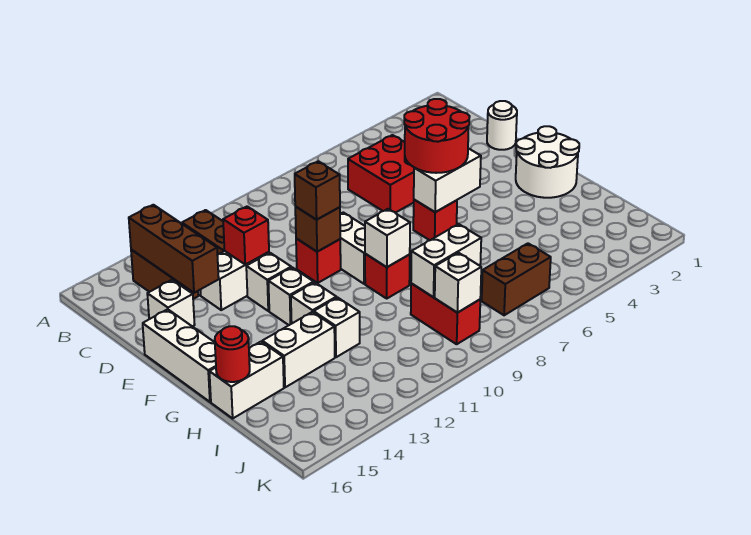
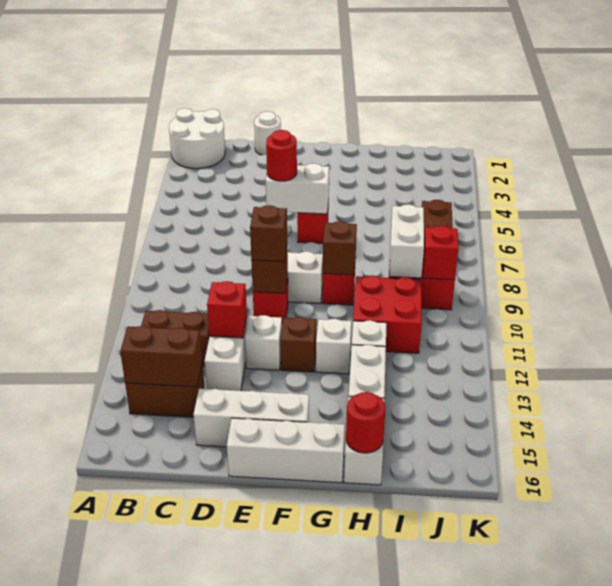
brown 1x3 brick [129,205,219,293] -> brown 1x2 brick [120,326,202,387]
red 2x2 brick [348,135,414,213] -> red 2x2 brick moved to [353,275,422,353]
white 1x1 brick [147,280,195,327] -> white 1x3 brick [193,389,309,447]
red 2x2 round brick [404,99,470,173] -> red 1x1 round brick [266,130,297,181]
white 2x2 round brick [516,126,579,198] -> white 2x2 round brick moved to [169,108,225,169]
white 1x2 brick [414,148,481,212] -> white 1x2 brick turned to [266,163,329,214]
white 1x1 brick [268,267,314,325] -> brown 1x1 brick [280,317,317,372]
white 1x1 brick [365,209,410,267] -> brown 1x1 brick [323,221,357,275]
white 1x1 brick [435,253,481,313] -> red 1x1 brick [423,226,459,280]

